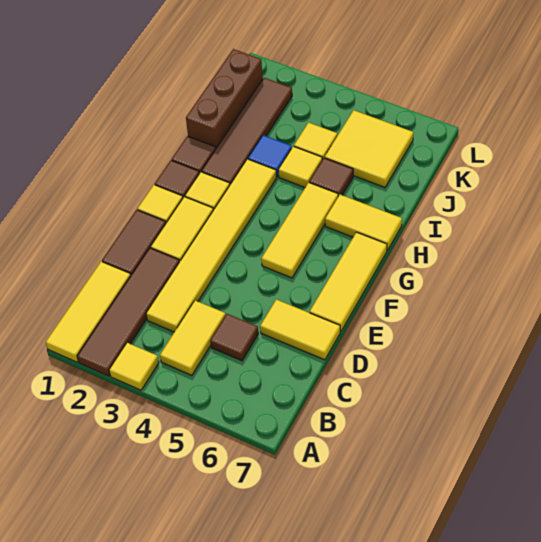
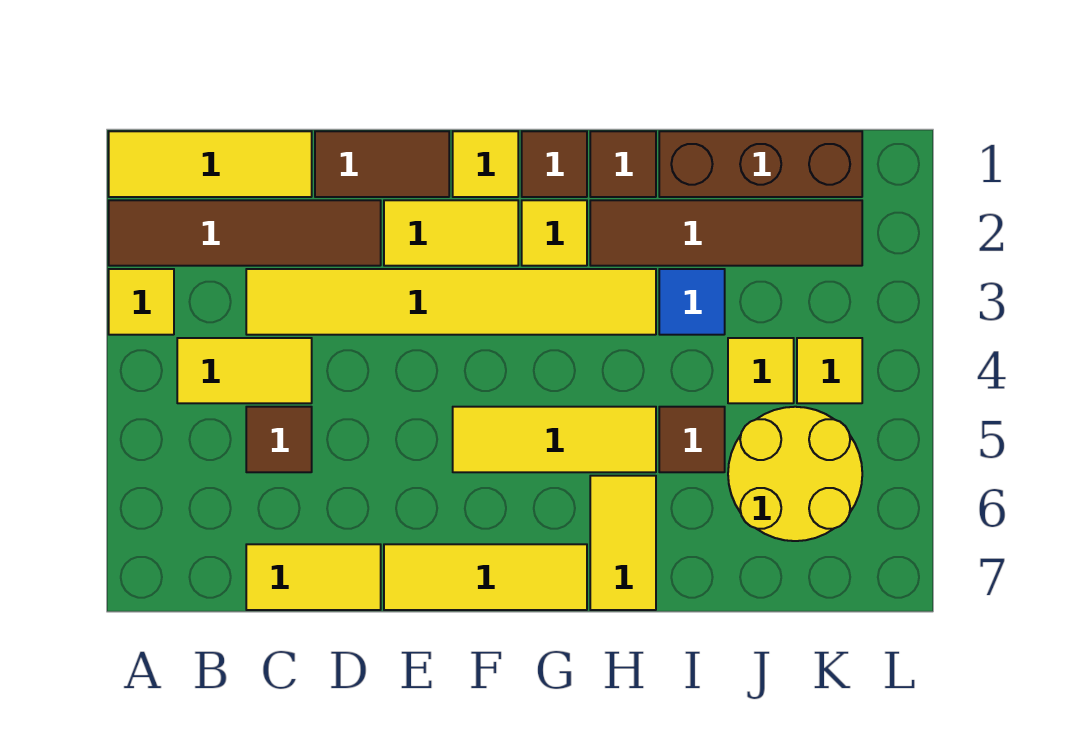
yellow 1x2 tile [260,299,340,360] -> yellow 1x2 tile turned to [246,544,381,610]
yellow 1x1 tile [278,146,322,187] -> yellow 1x1 tile moved to [797,338,862,403]
yellow 2x2 tile [325,110,413,187] -> yellow 2x2 round brick [728,407,862,541]

